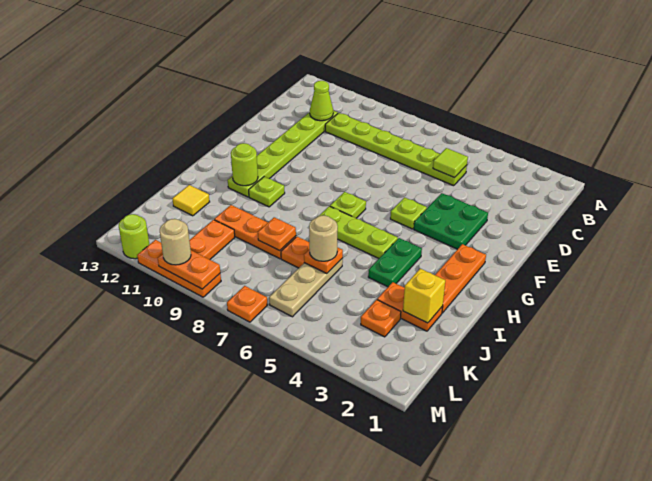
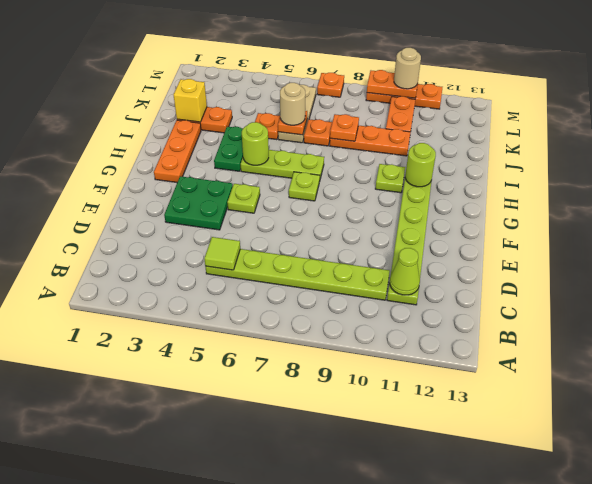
yellow 1x1 tile [173,185,210,216] -> none
orange 1x1 plate [361,300,401,337] -> orange 1x1 plate moved to [255,113,280,140]
lime 1x1 round brick [119,214,150,259] -> lime 1x1 round brick moved to [242,122,269,165]

